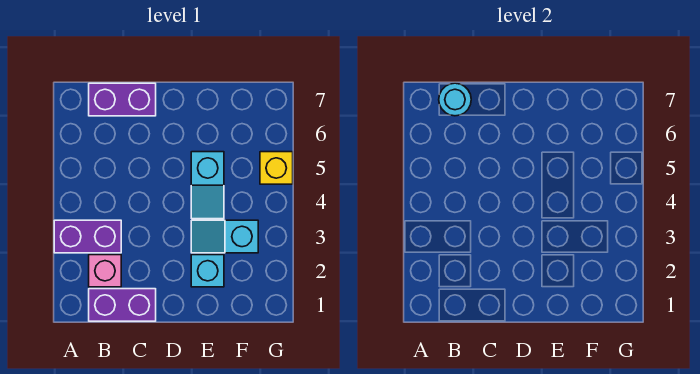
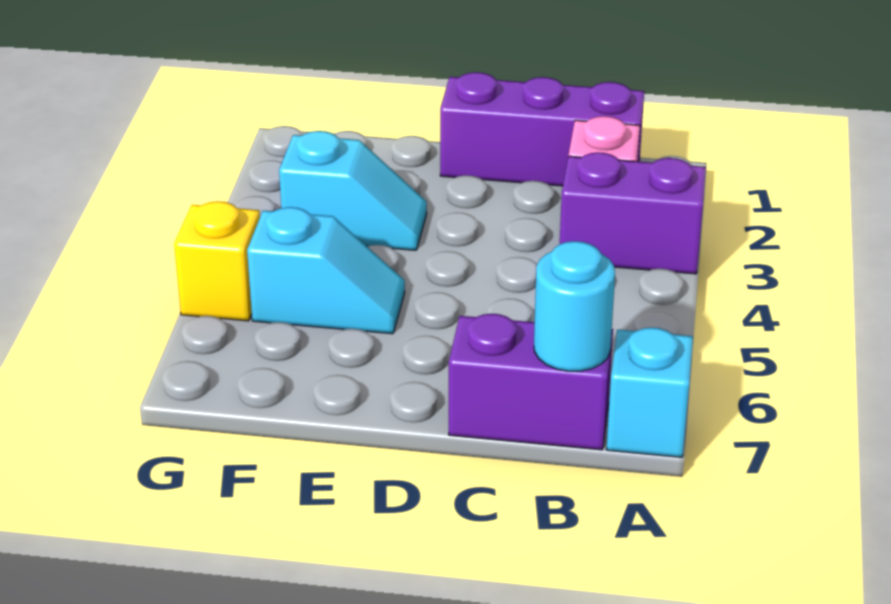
purple 1x2 brick [89,289,156,321] -> purple 1x3 brick [440,72,644,186]
cyan 1x1 brick [191,255,224,287] -> cyan 1x1 brick moved to [606,328,693,457]
cyan 1x2 slope [191,152,224,219] -> cyan 1x2 slope turned to [247,207,405,334]

